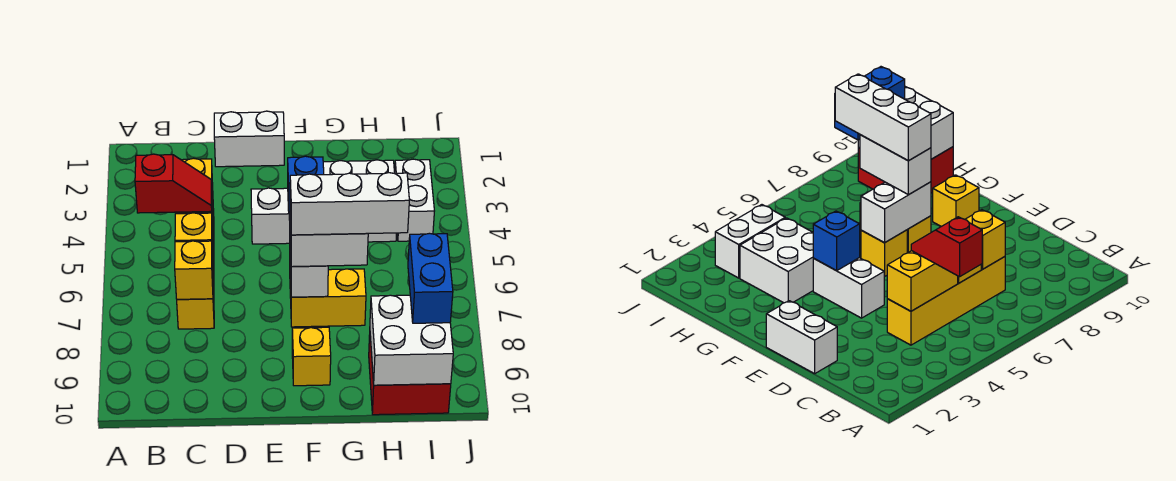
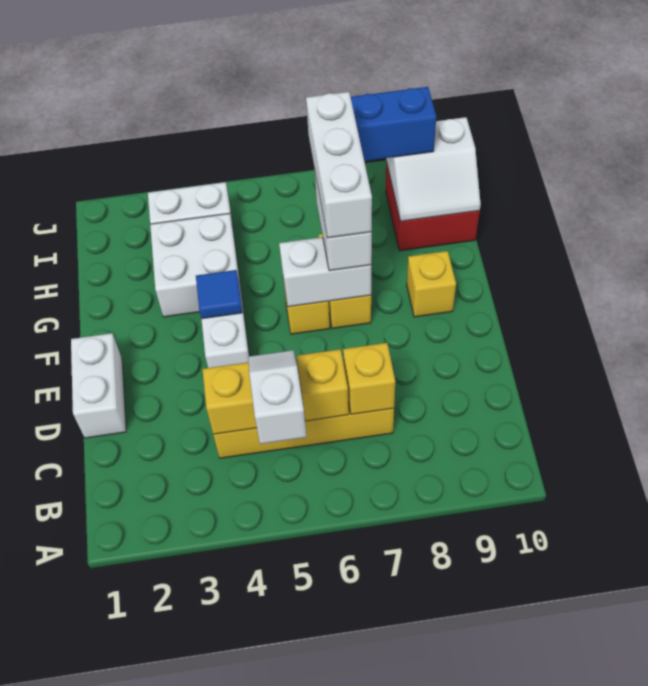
red 1x2 slope [135,154,212,213] -> white 1x2 slope [249,350,307,444]
blue 1x1 brick [288,156,324,212] -> blue 1x1 tile [196,270,242,319]
white 2x2 brick [370,295,453,385] -> white 2x2 slope [386,117,481,221]

